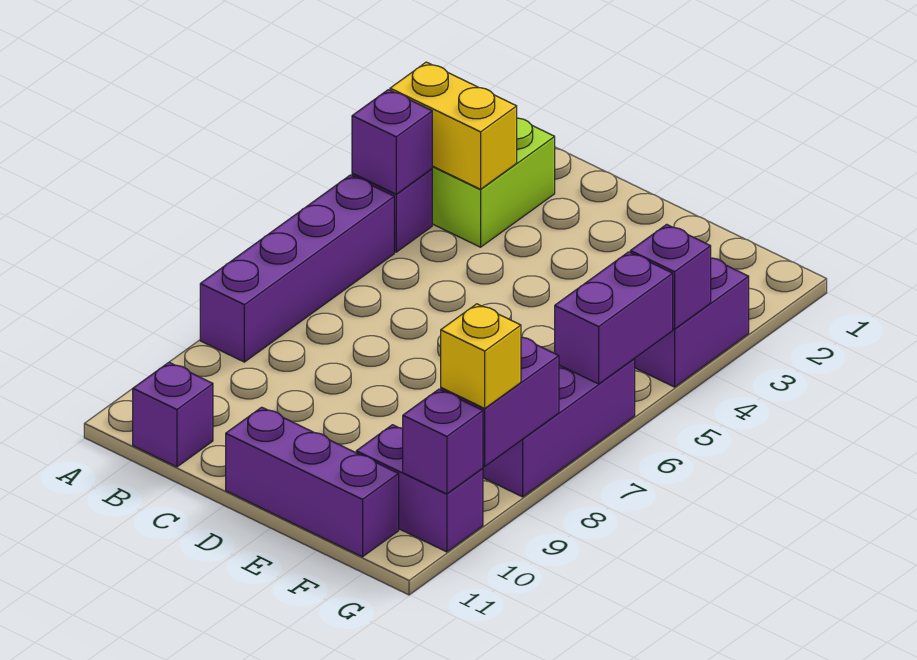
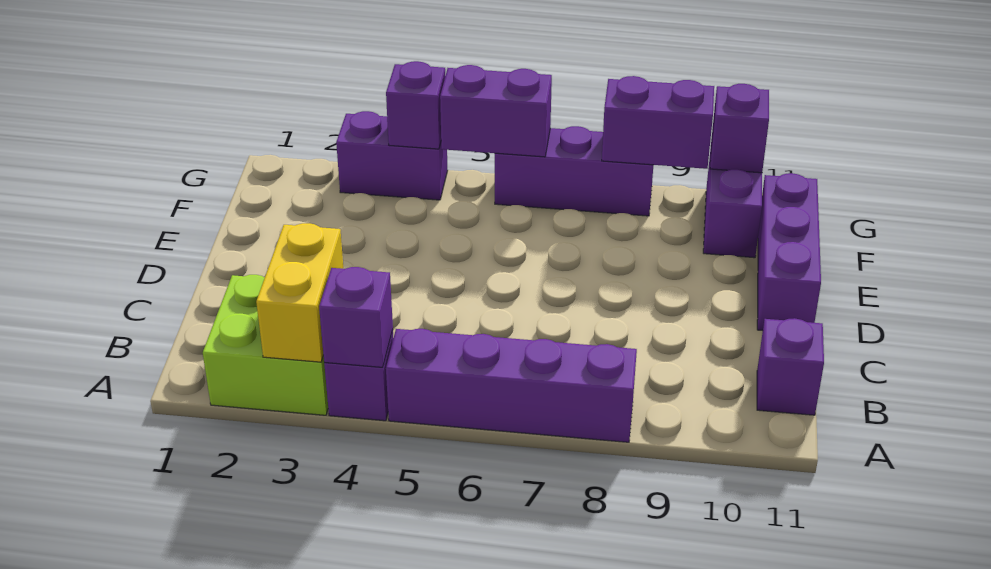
yellow 1x1 brick [441,304,521,408] -> none

